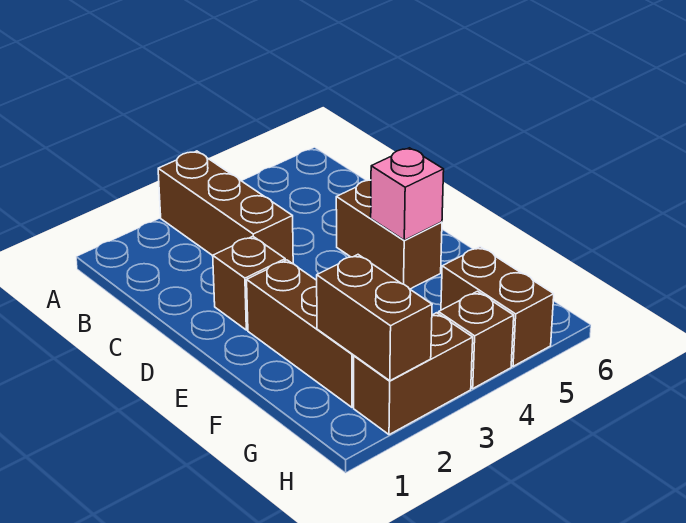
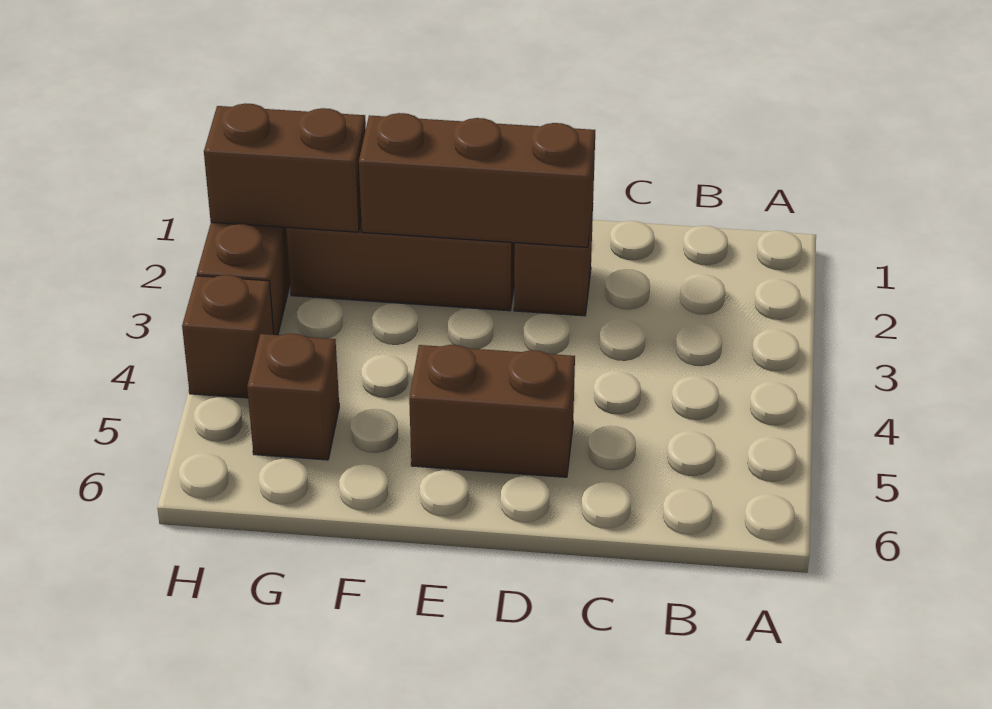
brown 1x3 brick [158,151,293,264] -> brown 1x3 brick moved to [359,113,595,247]
pink 1x1 brick [371,148,444,240] -> none
brown 1x2 brick [441,247,554,366] -> brown 1x1 brick [247,334,339,460]

